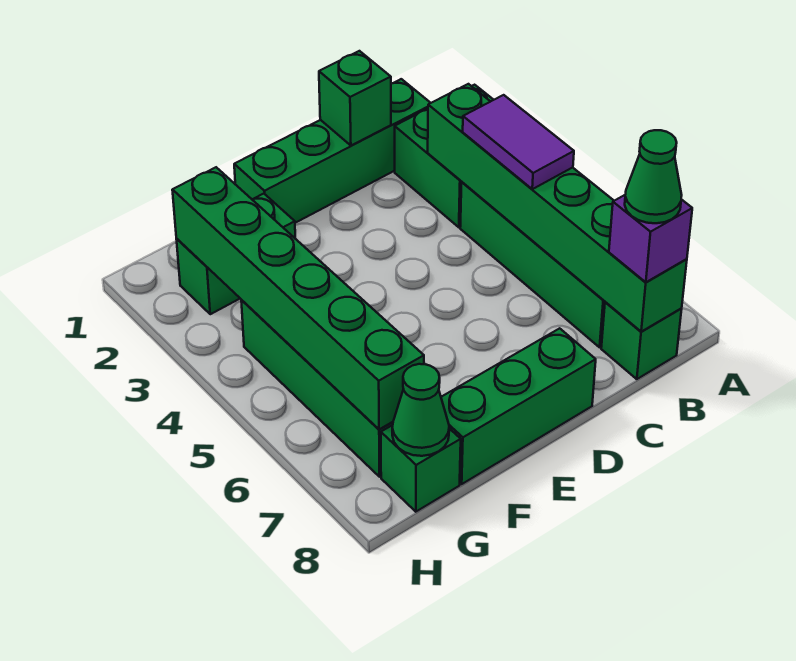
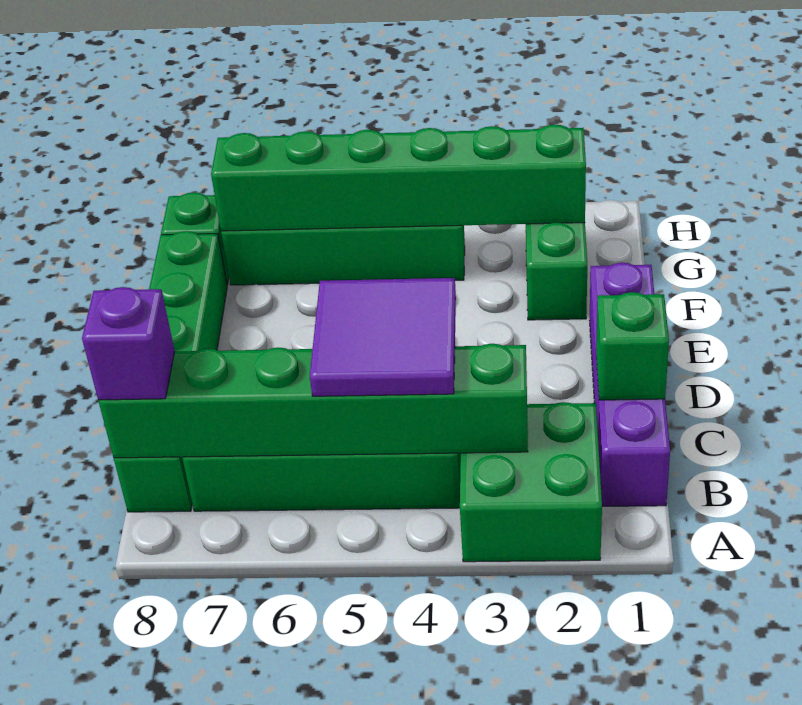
green 1x4 brick [234,79,430,223] -> purple 1x4 brick [590,263,670,506]
purple 1x2 tile [463,95,574,189] -> purple 2x2 tile [310,278,456,396]
green 1x1 cone [625,130,682,223] -> none
green 1x1 cone [392,364,449,456] -> none

